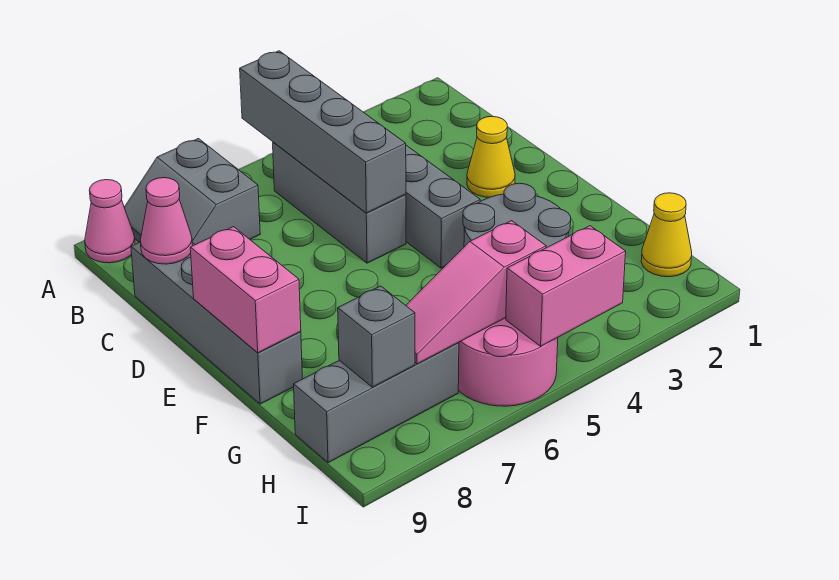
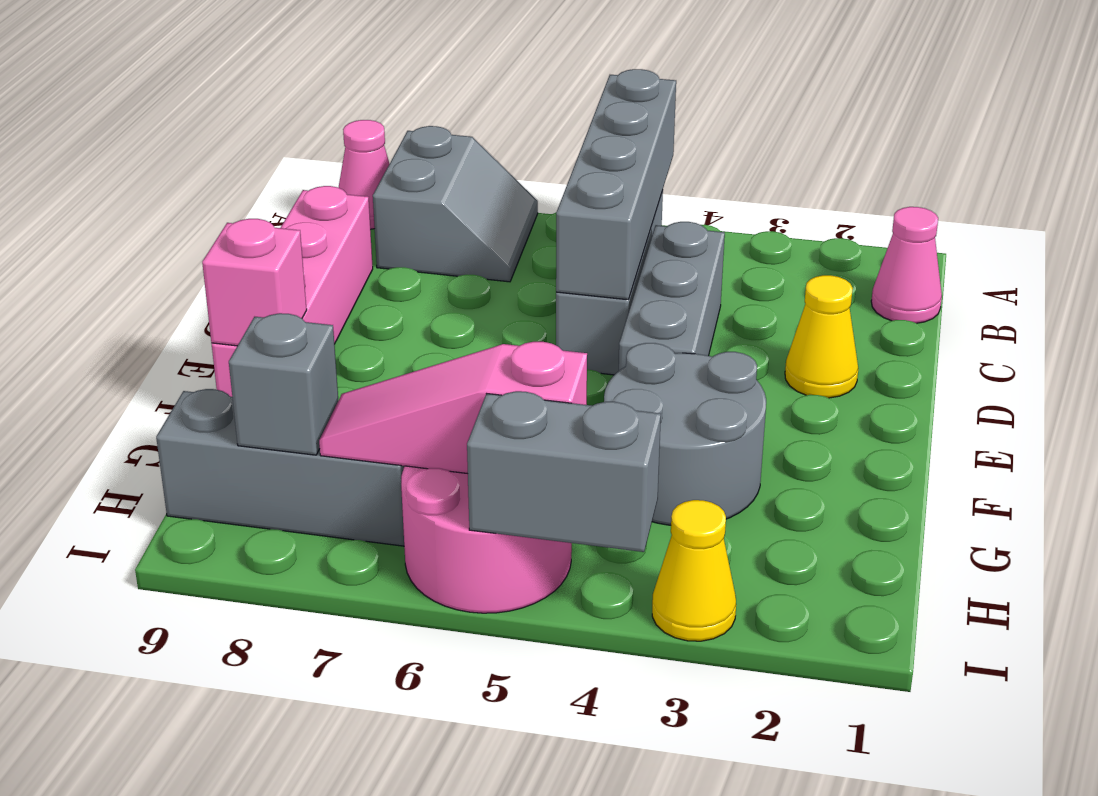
grey 2x2 slope [124,139,260,245] -> grey 2x2 slope turned to [373,126,538,282]
grey 1x4 brick [131,242,302,404] -> pink 1x4 brick [212,186,373,397]
pink 1x1 cone [140,178,193,264] -> pink 1x1 cone moved to [871,207,942,323]
pink 1x2 brick [190,227,301,353] -> pink 1x1 brick [202,219,307,346]
yellow 1x1 cone [641,193,692,277] -> yellow 1x1 cone moved to [652,500,736,641]
pink 1x2 brick [506,226,626,346] -> grey 1x2 brick [467,391,661,552]

